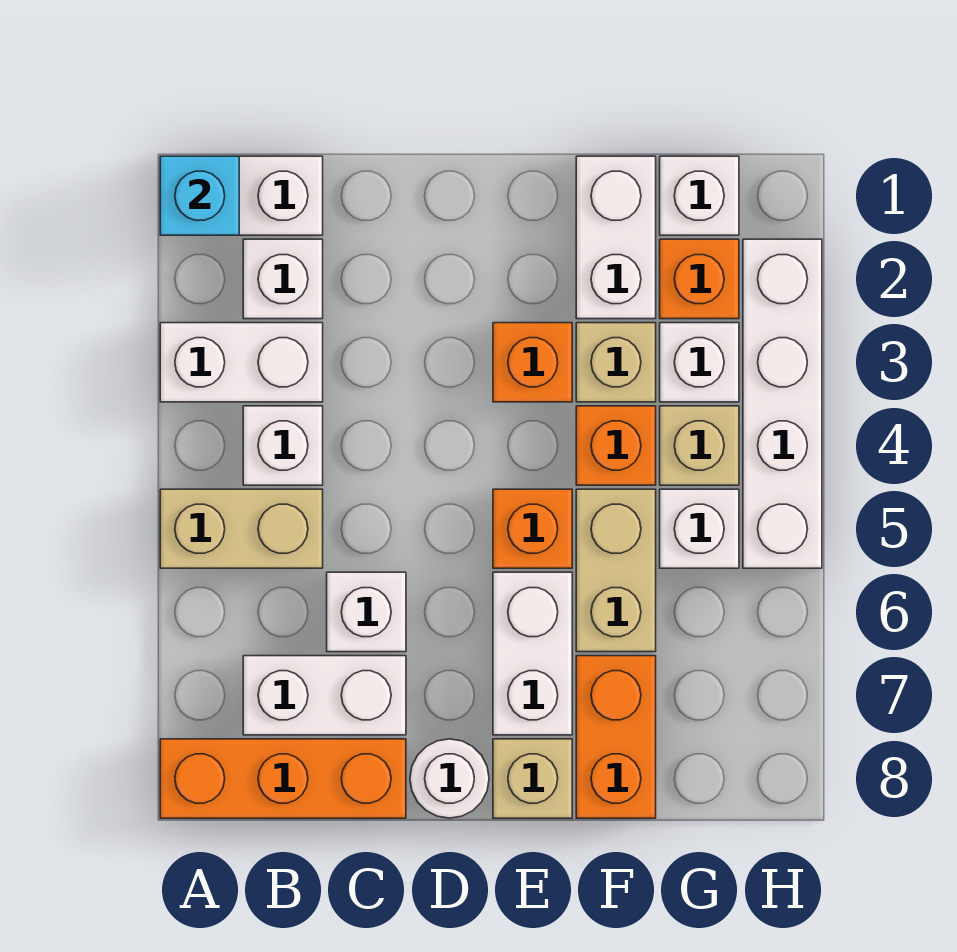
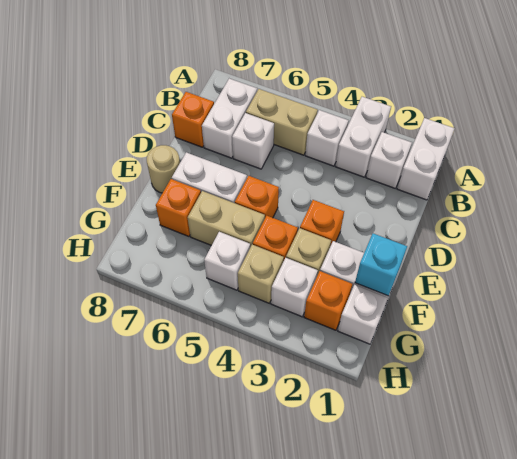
cyan 1x1 brick [160,156,239,235] -> cyan 1x1 brick moved to [355,234,407,296]
tan 1x2 brick [160,489,323,568] -> tan 1x2 brick turned to [246,89,318,155]
orange 1x3 brick [160,739,406,818] -> orange 1x1 brick [172,92,214,147]
white 1x1 round brick [410,739,489,818] -> none
tan 1x1 brick [493,739,572,818] -> tan 1x1 round brick [147,145,180,193]
orange 1x2 brick [576,656,656,818] -> orange 1x1 brick [156,179,201,236]
white 1x4 brick [743,239,822,568] -> none

